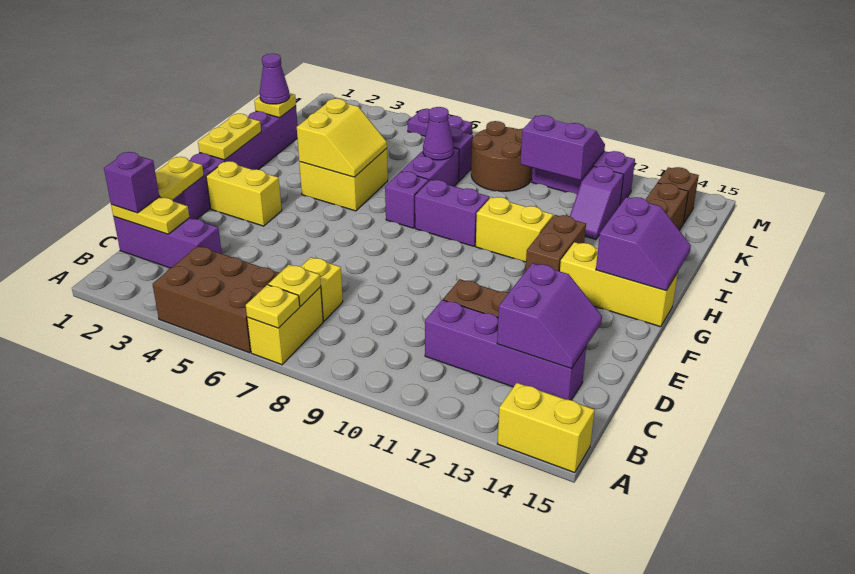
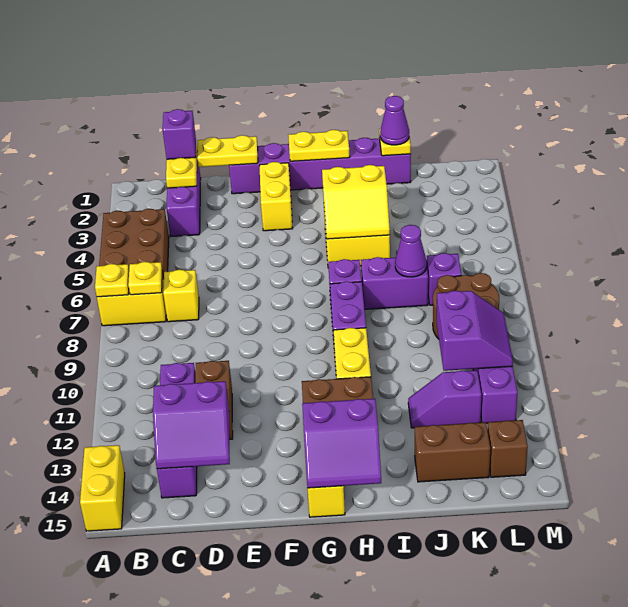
purple 1x2 plate [408,109,472,136] -> none

